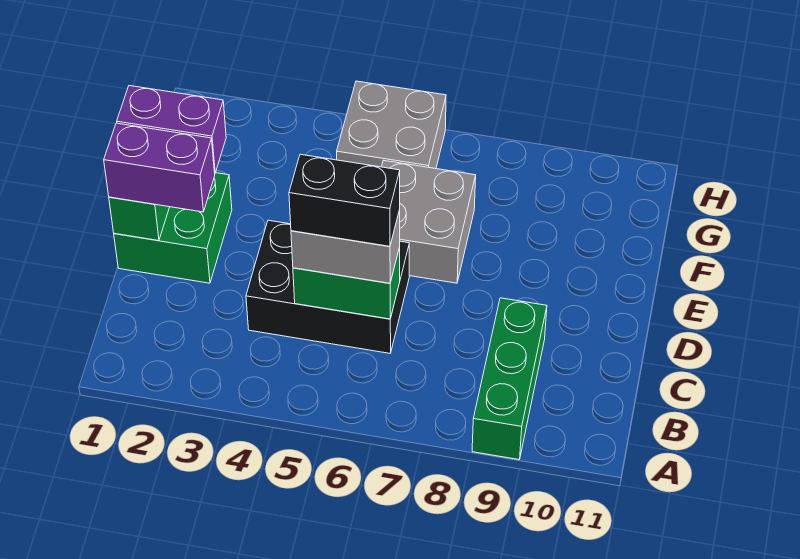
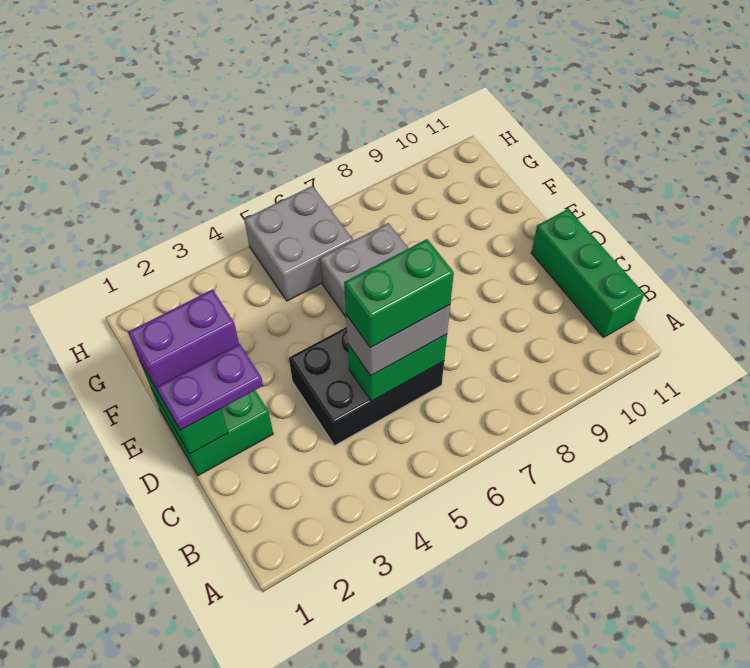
green 1x3 brick [472,298,547,460] -> green 1x3 brick moved to [531,209,644,337]
black 1x2 brick [289,154,400,246] -> green 1x2 brick [344,239,454,348]
purple 1x2 brick [104,123,215,212] -> purple 1x2 plate [157,344,263,430]

